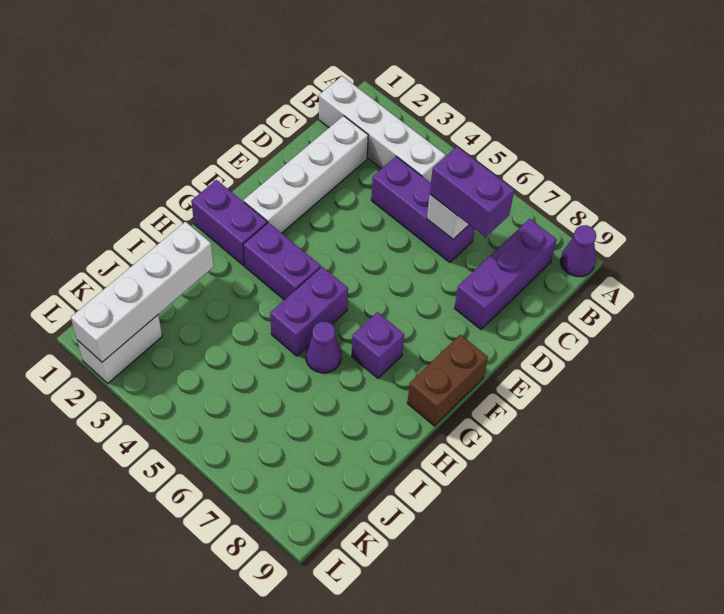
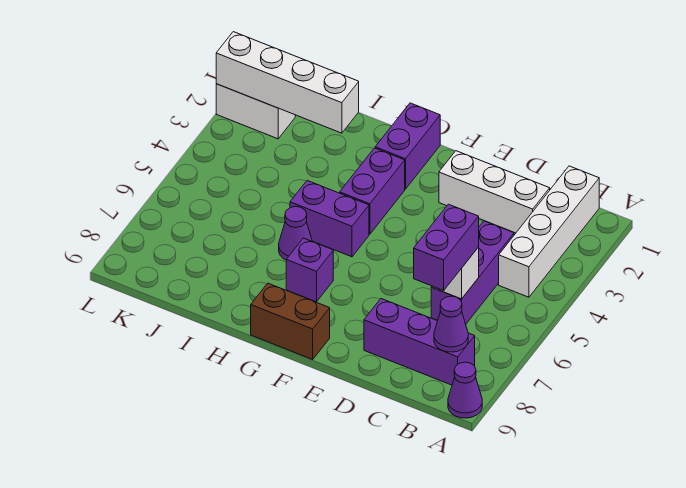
none -> purple 1x1 cone [434,296,468,352]
white 1x4 brick [244,116,368,233] -> white 1x3 brick [439,151,550,233]

